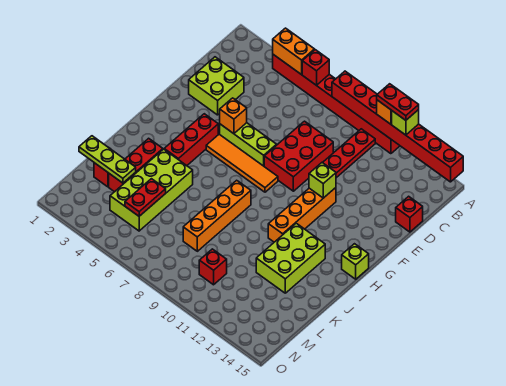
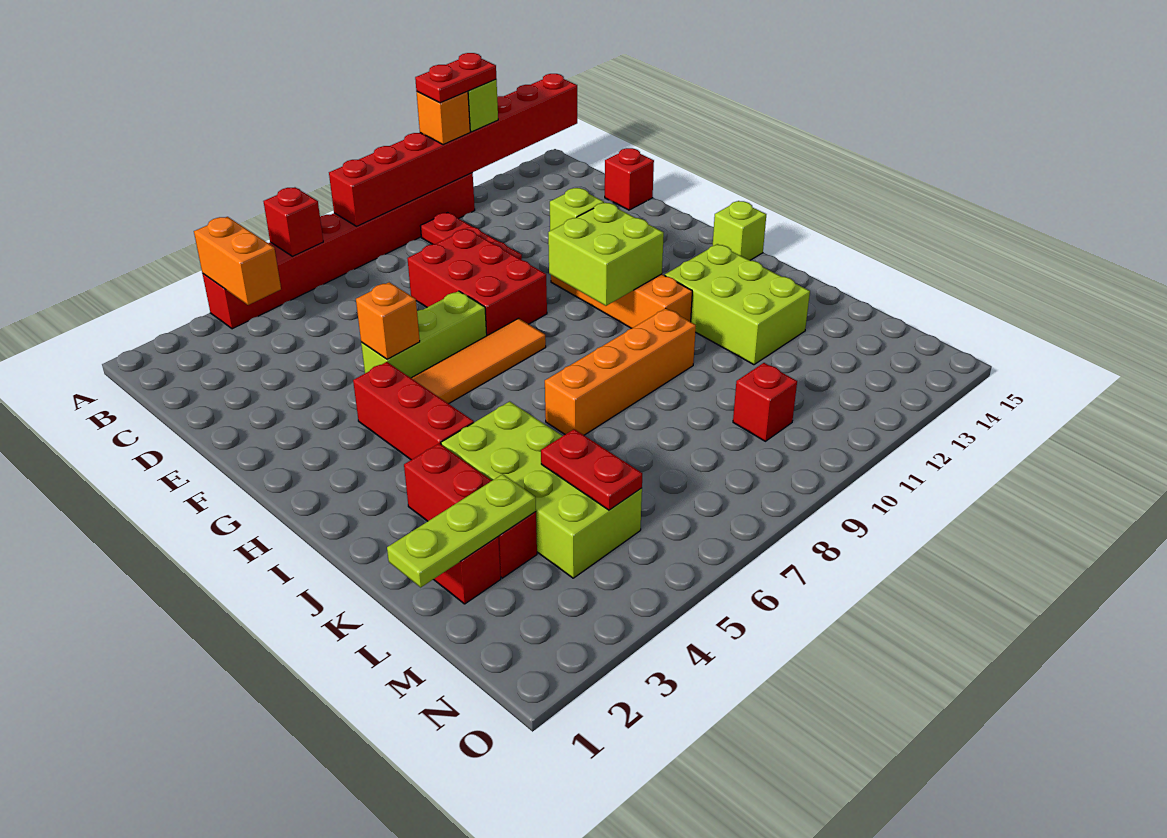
orange 1x2 brick [273,28,315,75] -> orange 1x2 brick turned to [194,217,281,305]
lime 2x2 brick [189,57,244,115] -> lime 2x2 brick moved to [548,203,664,306]
orange 1x4 brick [183,180,251,251] -> orange 1x4 brick turned to [545,308,696,435]

